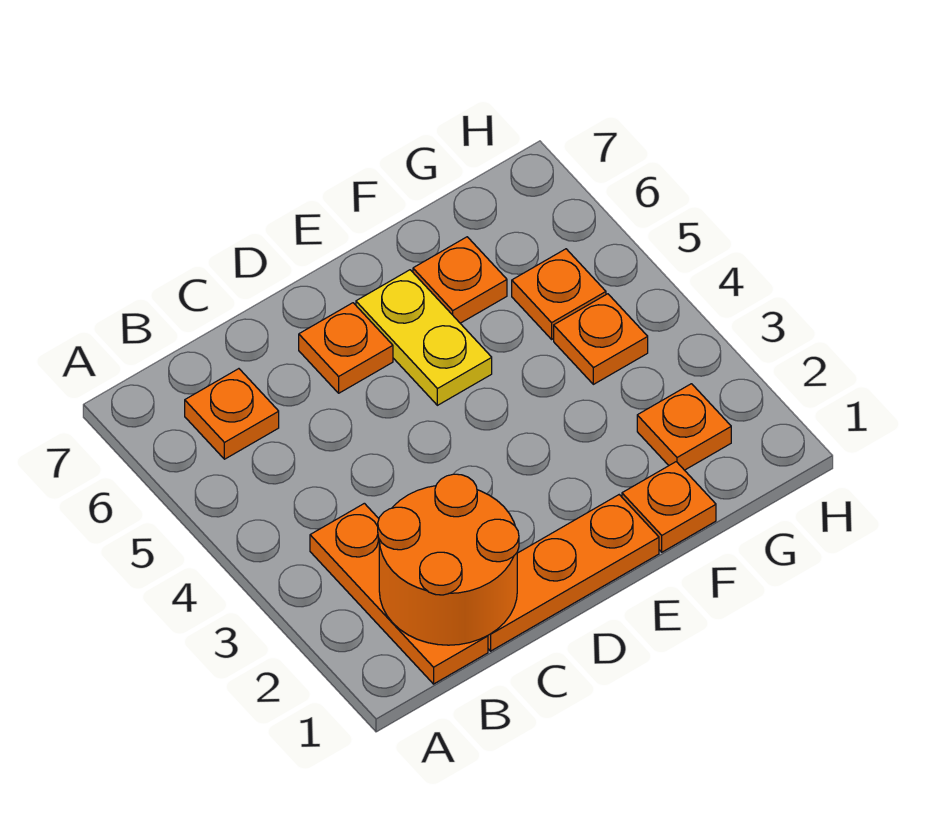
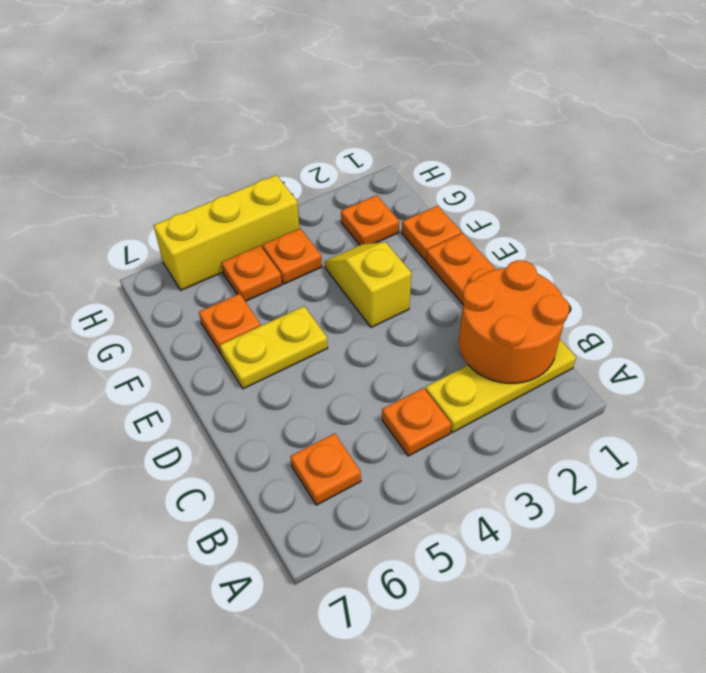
orange 1x3 plate [310,503,488,684] -> yellow 1x3 plate [426,340,576,433]
orange 1x1 plate [299,303,393,393] -> orange 1x1 plate moved to [382,388,451,456]
none -> yellow 1x2 slope [325,242,411,327]
none -> yellow 1x3 brick [154,175,299,290]

